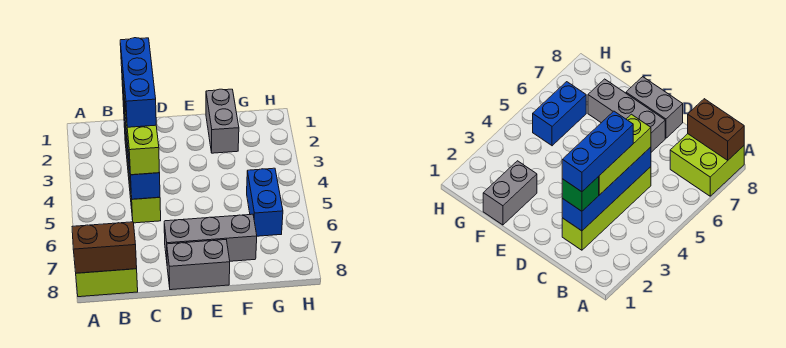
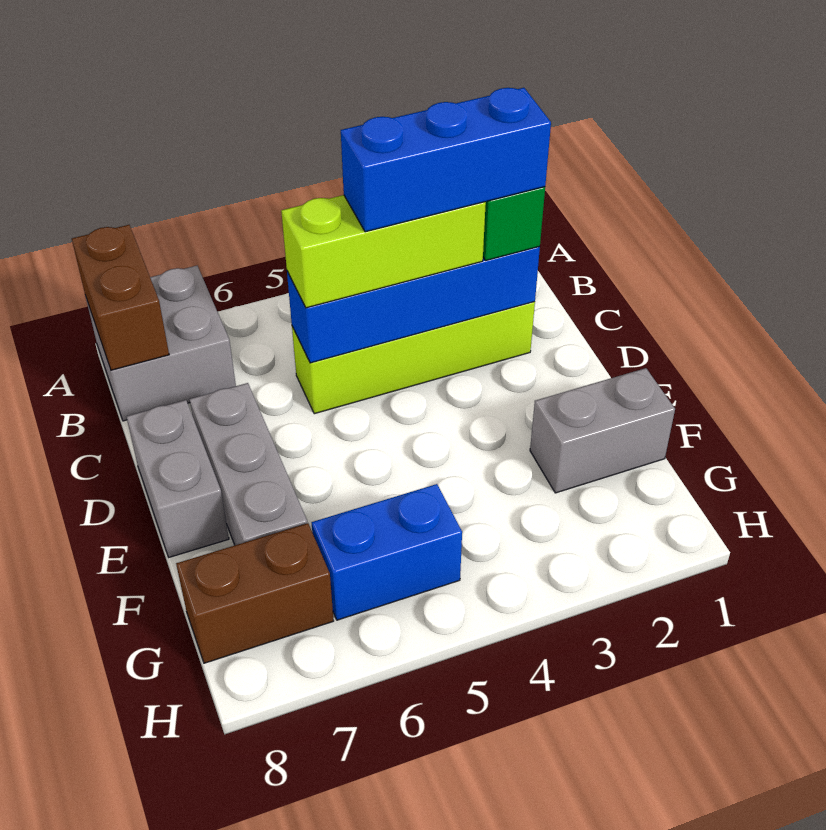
lime 2x2 brick [76,269,138,297] -> grey 2x2 brick [86,266,236,421]
none -> brown 1x2 brick [176,523,334,663]

